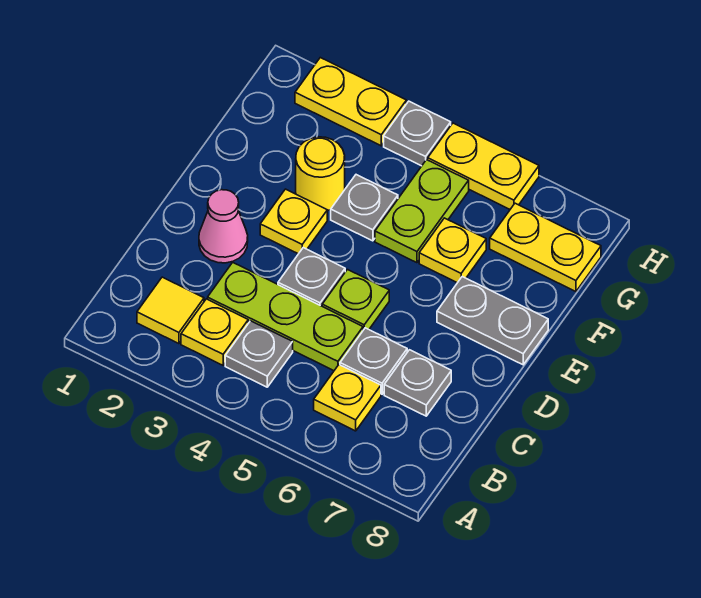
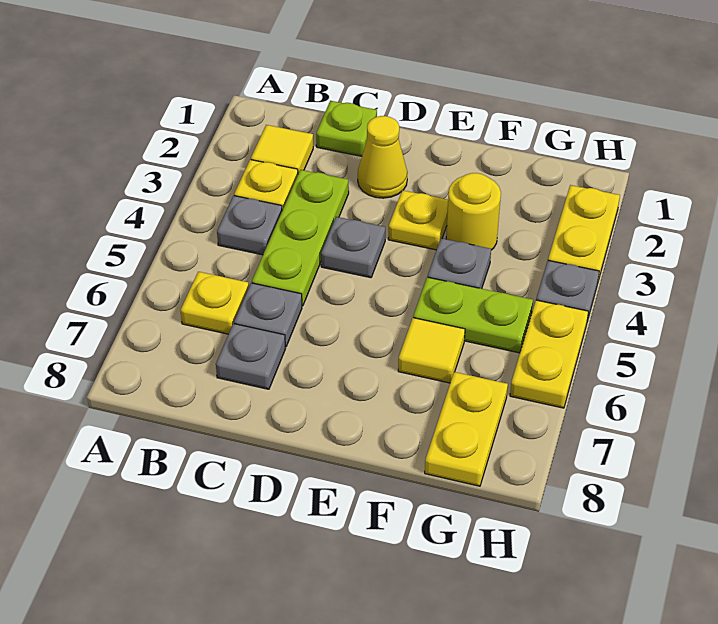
pink 1x1 cone [199,190,248,263] -> yellow 1x1 cone [358,116,408,198]
lime 1x1 plate [322,270,389,330] -> lime 1x1 plate moved to [316,101,377,156]
grey 1x2 plate [437,277,548,365] -> none
yellow 1x1 plate [419,218,486,283] -> yellow 1x1 tile [398,318,465,383]

